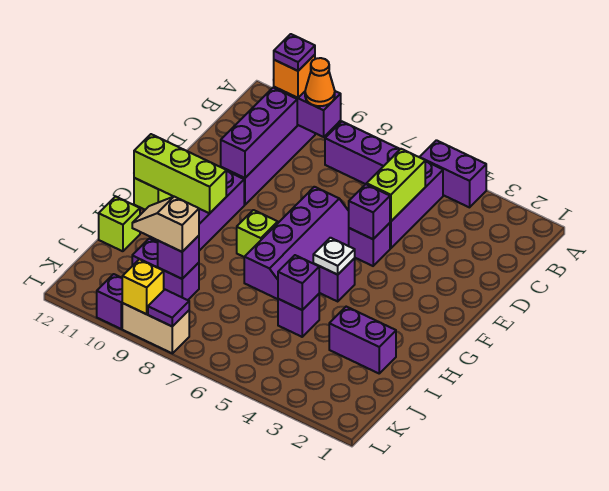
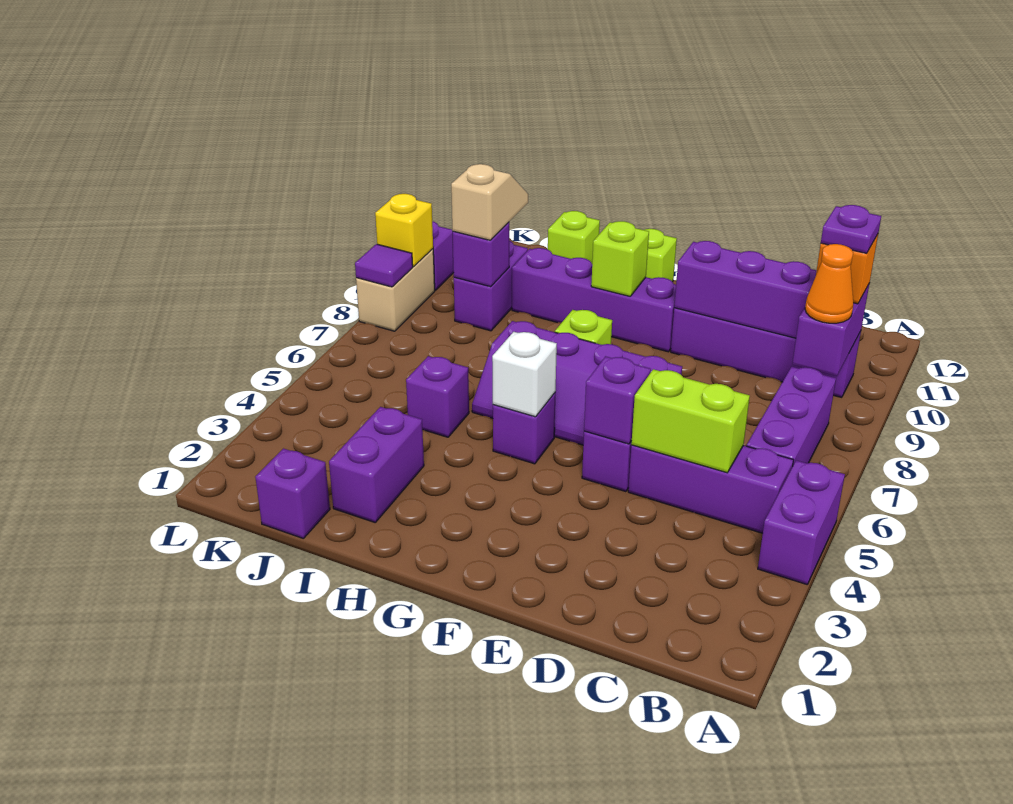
white 1x1 plate [313,238,355,275] -> white 1x1 brick [492,332,557,417]
lime 1x3 brick [134,134,226,213] -> lime 1x1 brick [591,221,649,296]
purple 1x1 brick [278,255,319,310] -> purple 1x1 brick moved to [255,449,330,538]

